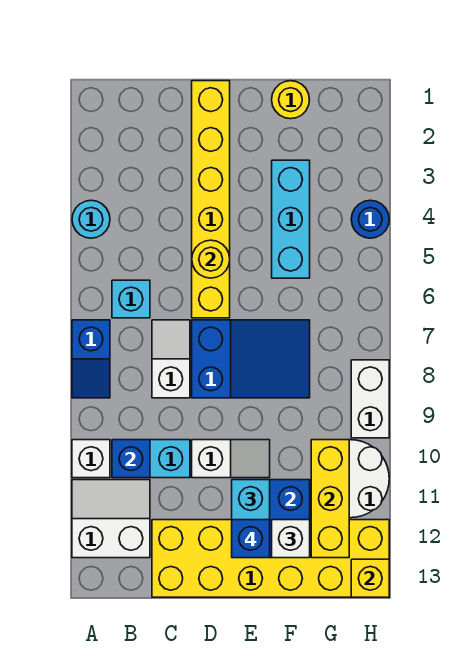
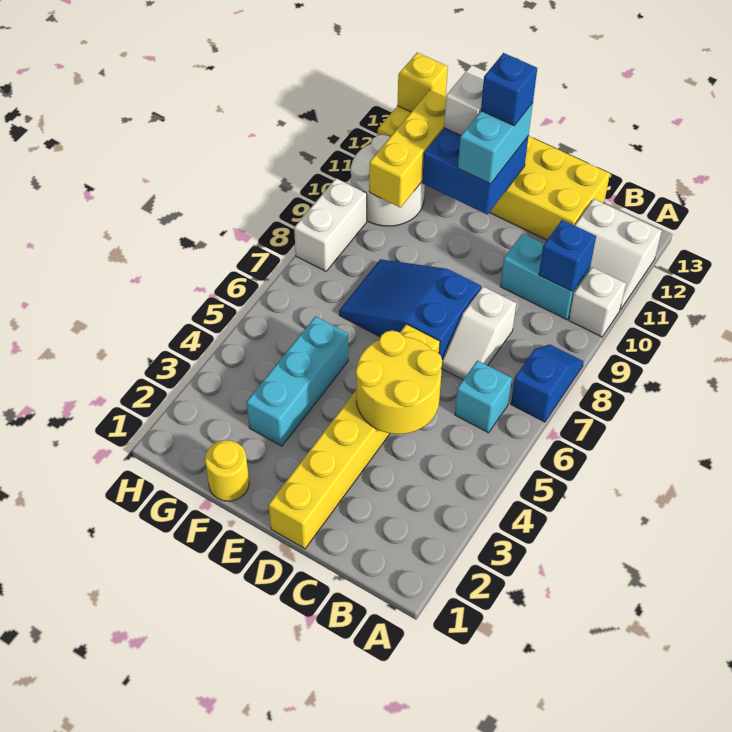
cyan 1x1 round brick [72,200,110,238] -> none
yellow 1x1 round brick [192,240,230,278] -> yellow 2x2 round brick [356,330,442,434]
white 1x2 slope [192,440,270,478] -> none
blue 1x1 round brick [351,200,389,238] -> none

